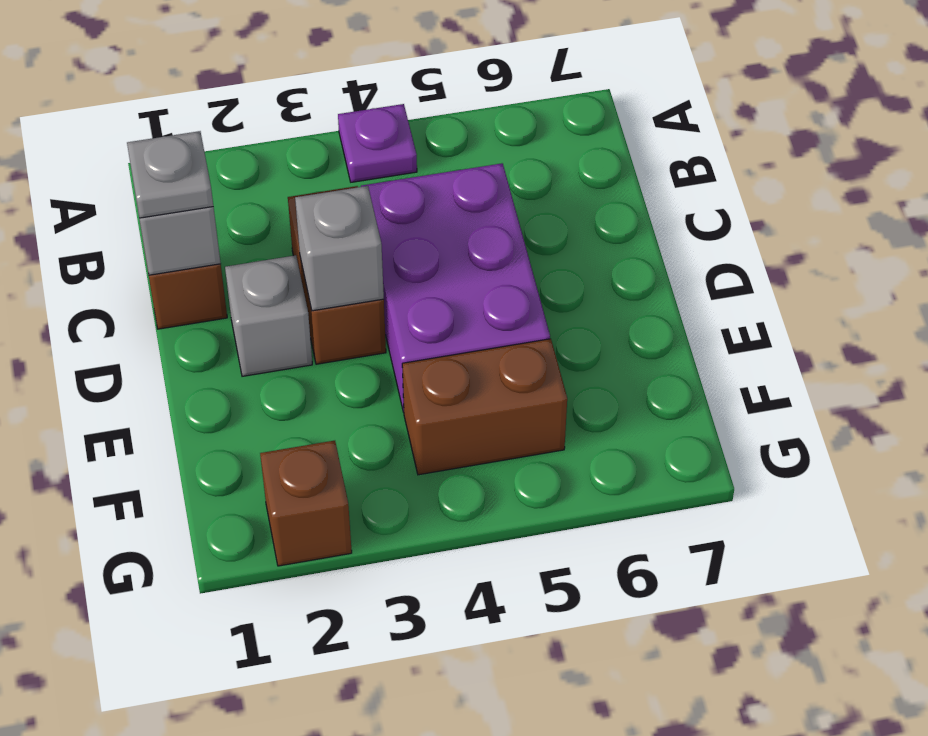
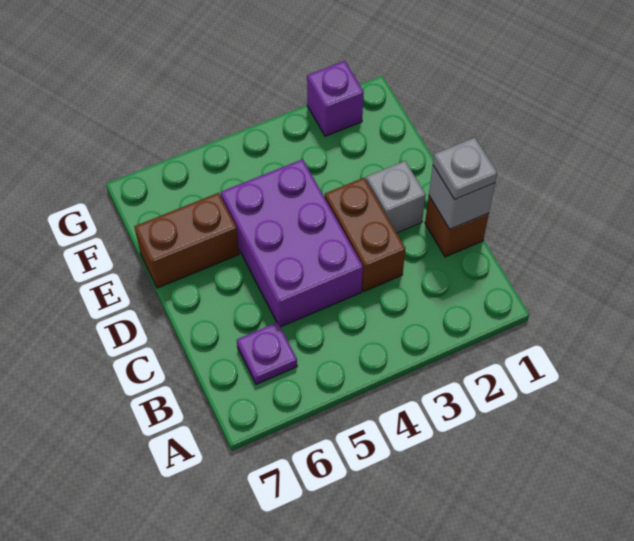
purple 1x1 plate [338,104,417,182] -> purple 1x1 plate moved to [237,322,297,384]
grey 1x1 brick [295,186,384,311] -> none
brown 1x2 brick [402,339,567,475] -> brown 1x2 brick moved to [134,193,239,288]
brown 1x1 brick [260,441,352,566] -> purple 1x1 brick [307,61,364,136]

